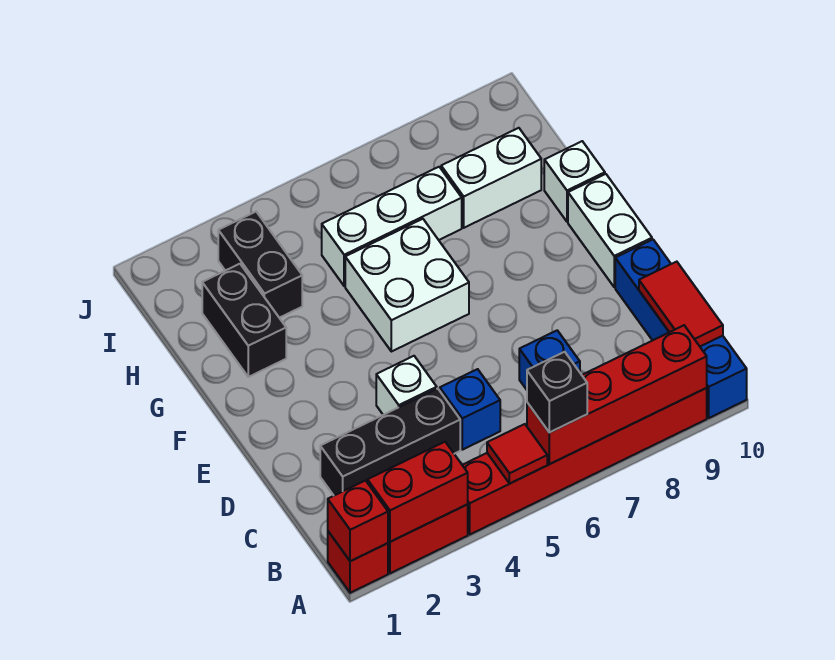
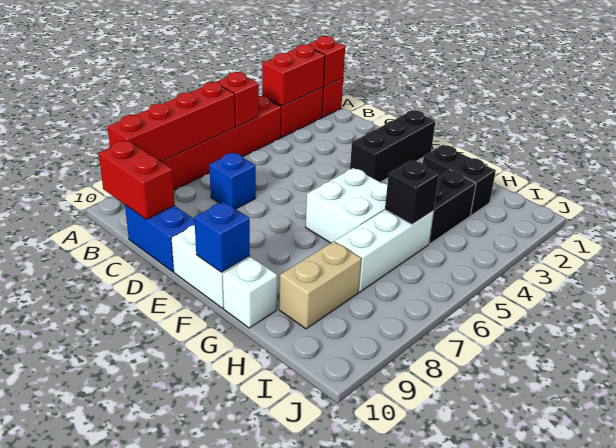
red 1x1 tile [487,424,547,484] -> red 1x1 brick [216,72,259,127]
black 1x1 brick [527,352,587,433] -> black 1x1 brick moved to [385,160,439,224]
blue 1x4 brick [615,240,747,418] -> blue 1x2 brick [125,205,195,272]
red 1x2 tile [639,262,723,346] -> red 1x2 brick [99,140,175,219]
black 1x3 brick [320,389,460,495] -> black 1x3 brick moved to [350,110,435,182]
blue 1x1 brick [440,369,500,450] -> blue 1x1 brick moved to [194,201,250,272]
white 1x1 brick [376,356,437,415] -> none
black 1x2 brick [218,212,302,318] -> black 1x2 brick turned to [429,170,476,244]
white 1x2 brick [441,128,541,228] -> tan 1x2 brick [279,242,361,329]

